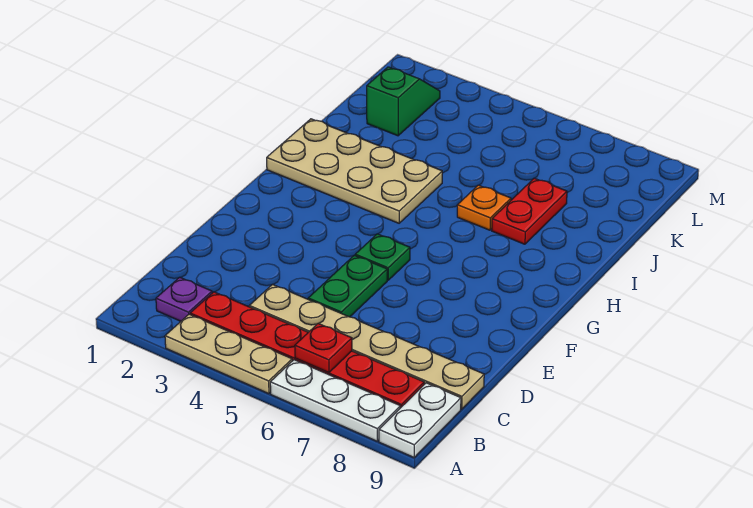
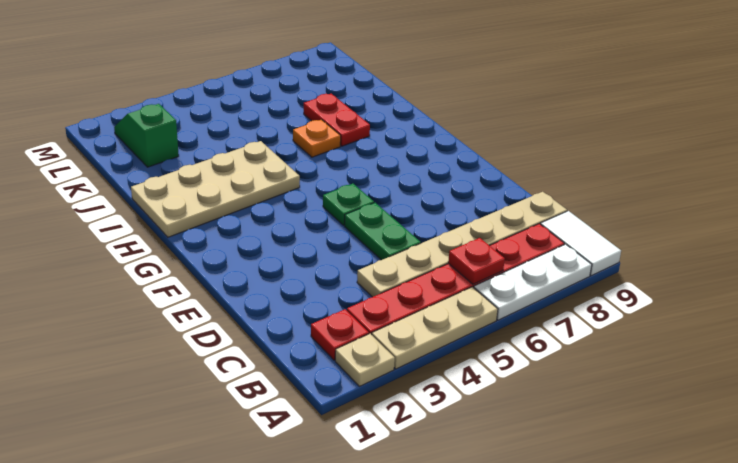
none -> tan 1x1 plate [335,334,395,386]
white 1x2 plate [379,383,461,457] -> white 1x2 tile [541,211,621,276]
purple 1x1 plate [156,277,212,321] -> red 1x1 plate [311,309,369,360]

